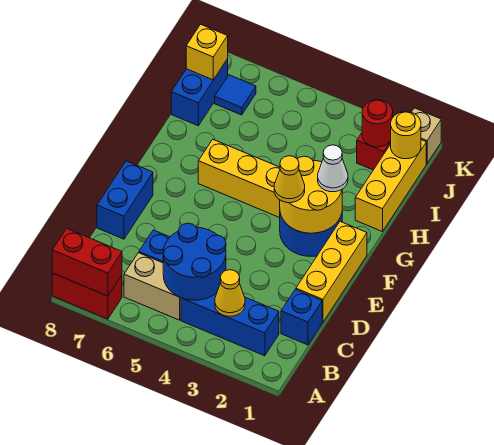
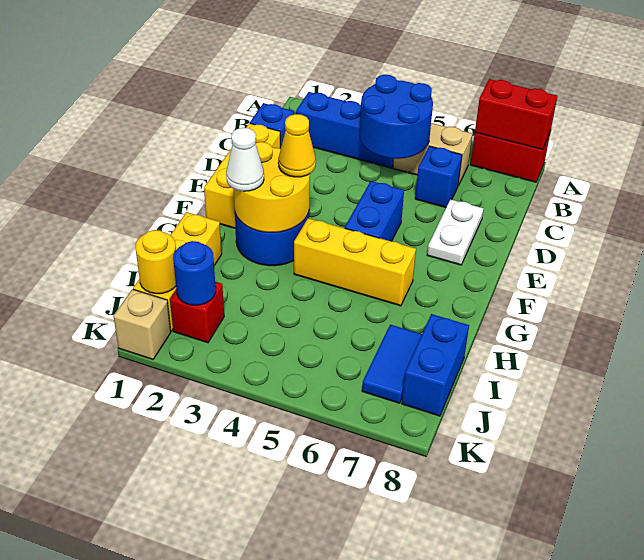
yellow 1x1 cone [215,270,245,316] -> none
none -> white 1x2 plate [427,199,484,265]
blue 1x2 brick [97,161,153,239] -> blue 1x2 brick moved to [345,181,404,241]
red 1x1 round brick [362,100,393,147] -> blue 1x1 round brick [173,241,216,305]
blue 1x1 tile [215,75,256,115] -> blue 1x2 tile [362,325,422,403]
yellow 1x1 brick [186,24,228,80] -> none

